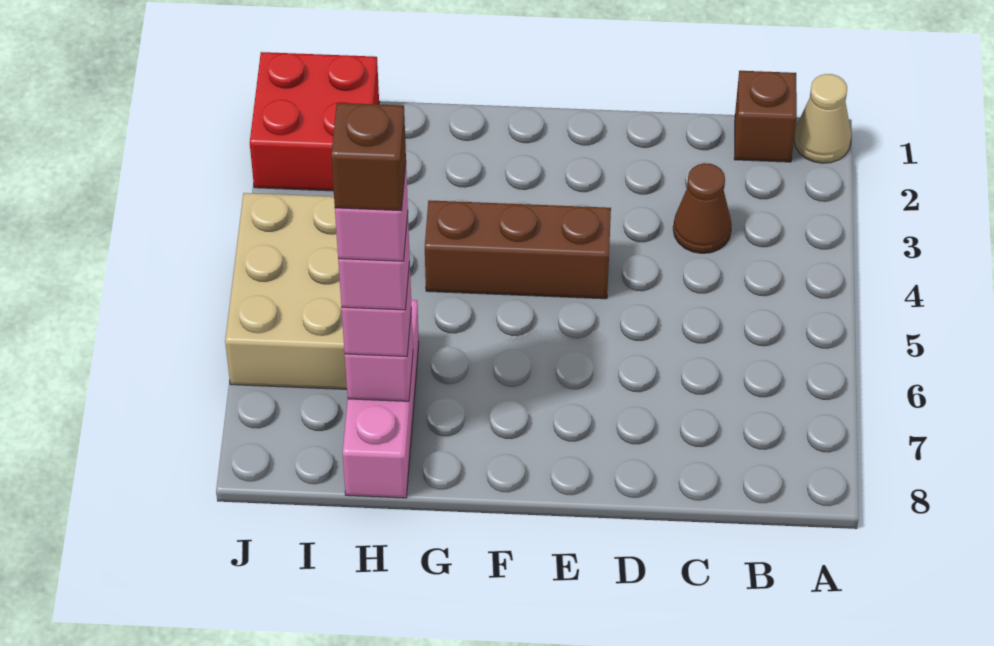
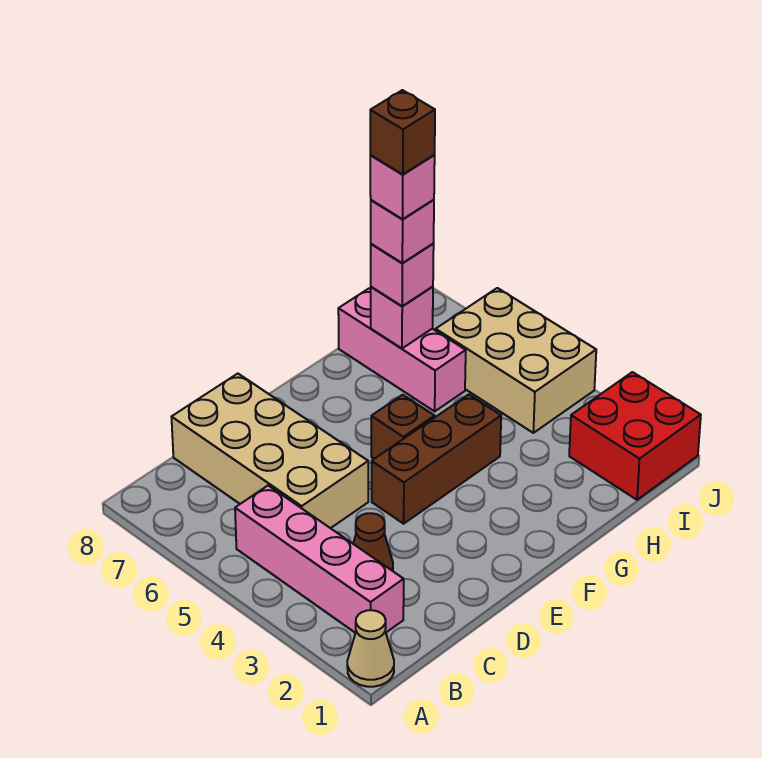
brown 1x1 brick [734,71,797,162] -> brown 1x1 brick moved to [371,395,435,459]
none -> pink 1x4 brick [235,486,404,633]
none -> tan 2x4 brick [172,374,368,528]

